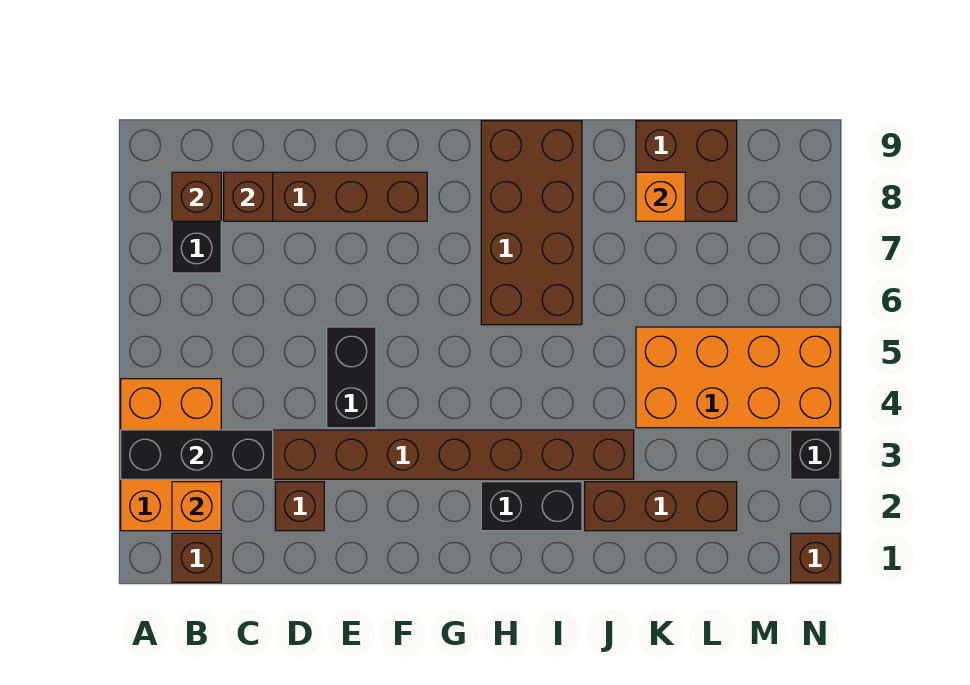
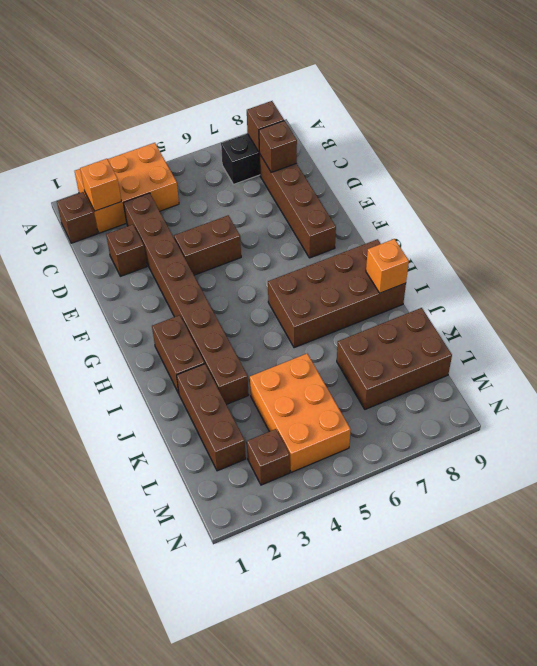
black 1x3 brick [121,430,273,479] -> none
black 1x2 brick [327,327,376,428] -> brown 1x2 brick [174,215,241,275]
black 1x2 brick [481,482,582,531] -> brown 1x2 brick [152,315,205,393]
orange 2x4 brick [636,327,840,428] -> orange 2x3 brick [250,354,351,472]
brown 2x2 brick [636,121,737,221] -> brown 2x3 brick [337,308,452,409]
orange 1x1 brick [636,172,685,221] -> orange 1x1 brick moved to [366,239,409,293]
brown 1x1 brick [791,533,840,582] -> brown 1x1 brick moved to [247,429,290,485]
black 1x1 brick [791,430,840,479] -> none

